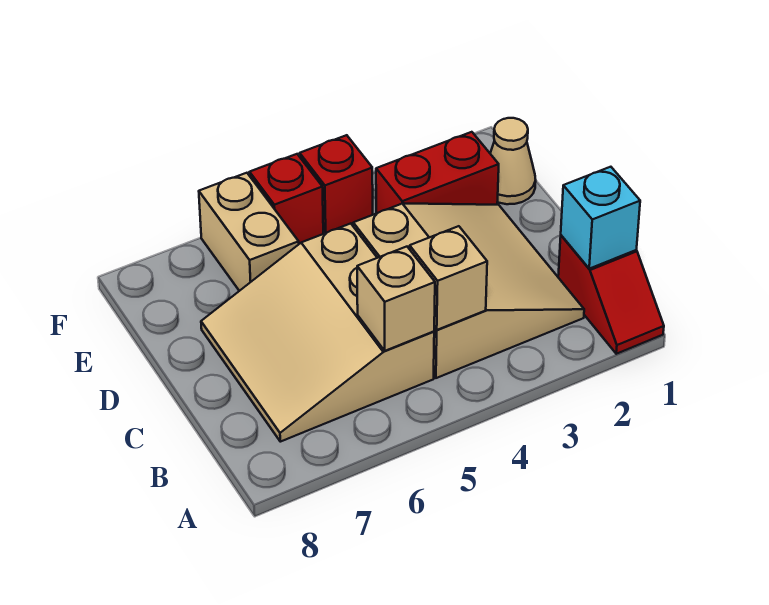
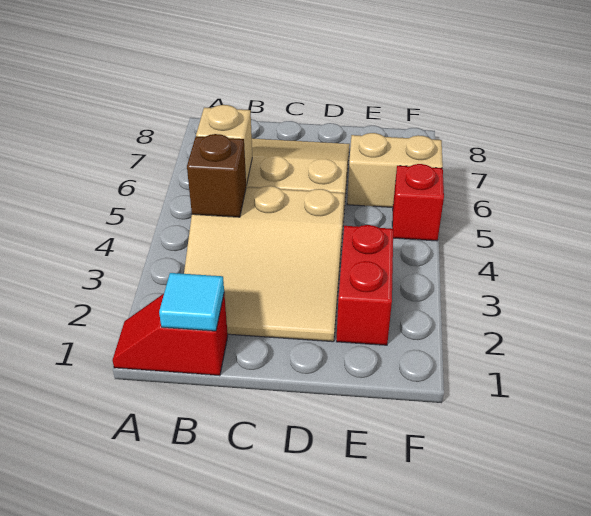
cyan 1x1 brick [561,167,640,269] -> cyan 1x1 tile [159,273,224,331]
tan 1x1 brick [410,226,487,330] -> brown 1x1 brick [187,134,246,217]
tan 1x1 cone [490,118,536,204] -> none
red 1x1 brick [300,135,373,233] -> none

